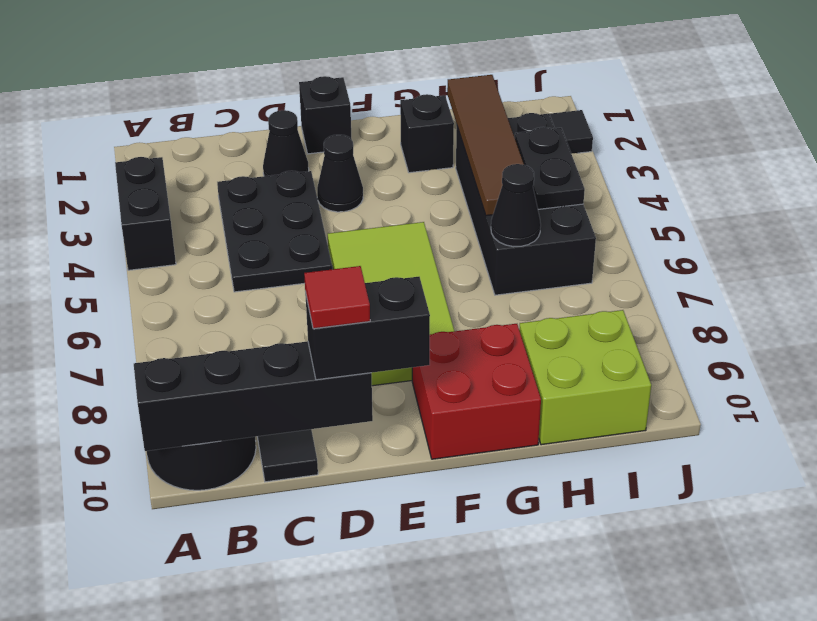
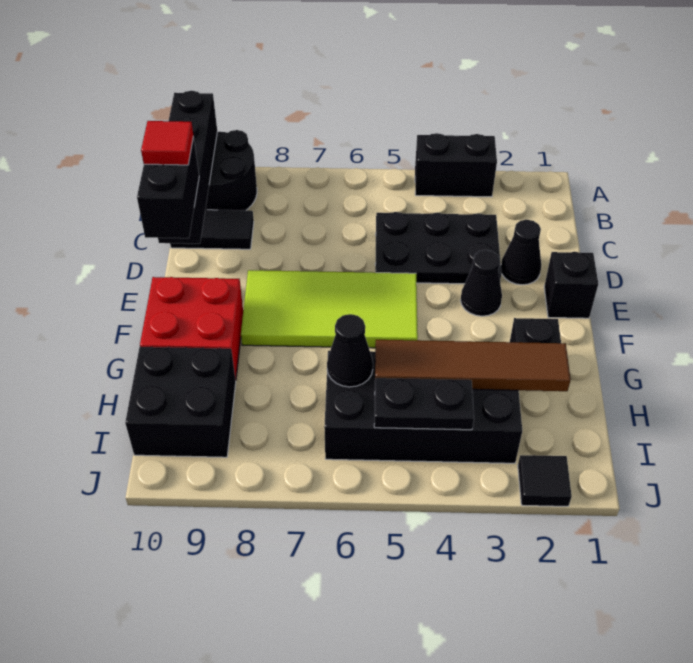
lime 2x2 brick [519,310,651,445] -> black 2x2 brick [125,347,236,457]

